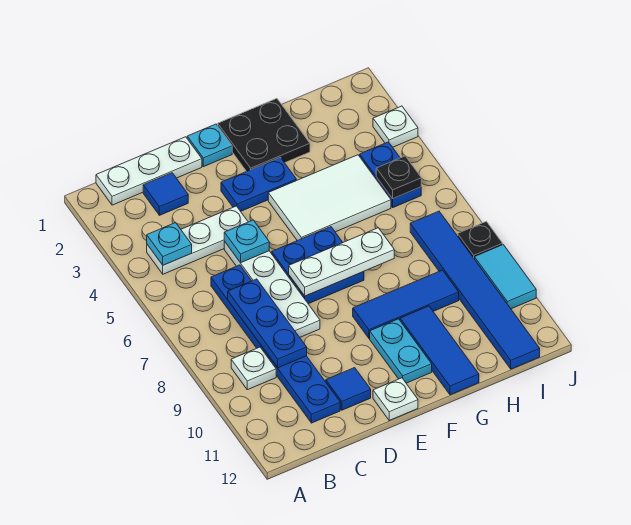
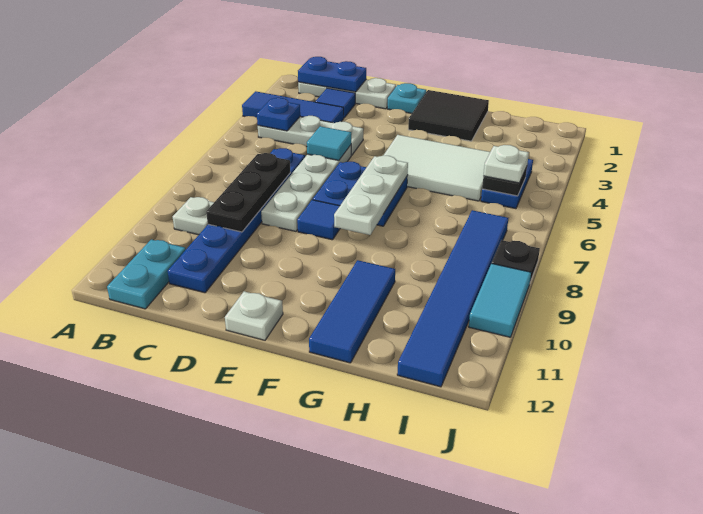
cyan 1x1 plate [147,223,192,265] -> blue 1x1 plate [257,98,300,131]
blue 1x3 plate [228,279,307,368] -> black 1x3 plate [206,153,290,232]
cyan 1x1 plate [224,220,269,263] -> cyan 1x1 tile [307,126,351,160]
blue 1x1 tile [326,368,371,410] -> blue 1x1 tile moved to [297,200,340,240]
blue 1x2 plate [221,157,296,211] -> blue 1x2 plate moved to [298,57,366,92]
white 1x3 plate [289,228,394,296] -> white 1x3 plate turned to [334,156,408,235]
black 2x2 plate [218,98,310,171] -> black 2x2 tile [408,90,489,141]
blue 1x3 tile [353,270,459,338] -> blue 1x3 tile moved to [242,91,344,123]
cyan 1x2 plate [370,319,432,383] -> cyan 1x2 plate moved to [107,240,186,309]
white 1x1 plate [373,106,418,147] -> white 1x1 plate moved to [483,145,529,183]

